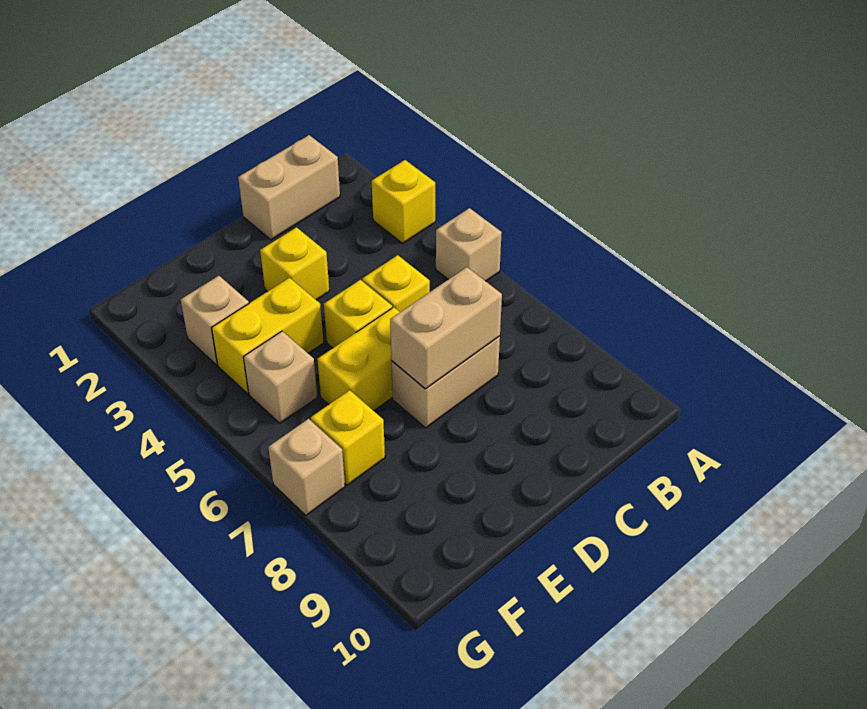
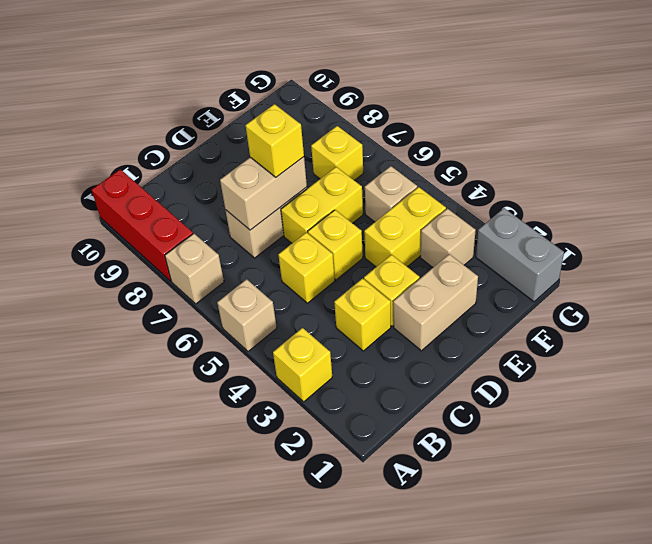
none -> red 1x3 brick [92,169,193,281]
tan 1x2 brick [238,135,340,240] -> tan 1x2 brick moved to [393,254,478,351]
none -> yellow 1x1 brick [334,278,391,351]
none -> yellow 1x1 brick [246,104,304,177]
none -> grey 1x2 brick [476,208,564,302]
tan 1x1 brick [268,419,345,515] -> tan 1x1 brick moved to [165,234,224,304]

